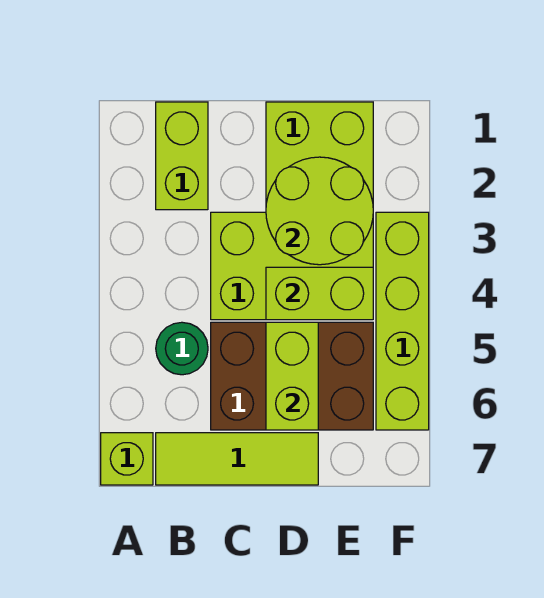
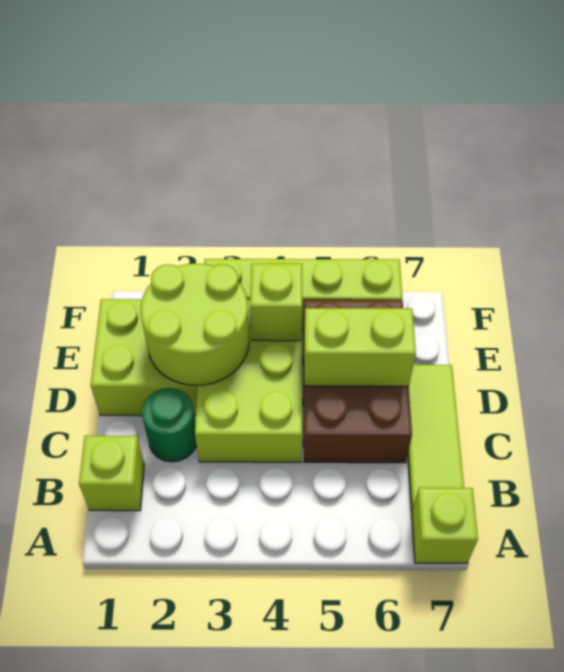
lime 1x2 brick [156,102,208,210] -> lime 1x1 brick [79,436,144,511]
green 1x1 round brick [156,322,208,375] -> green 1x1 round brick moved to [142,388,197,462]
lime 1x2 brick [266,267,373,320] -> lime 1x1 brick [250,264,303,341]

